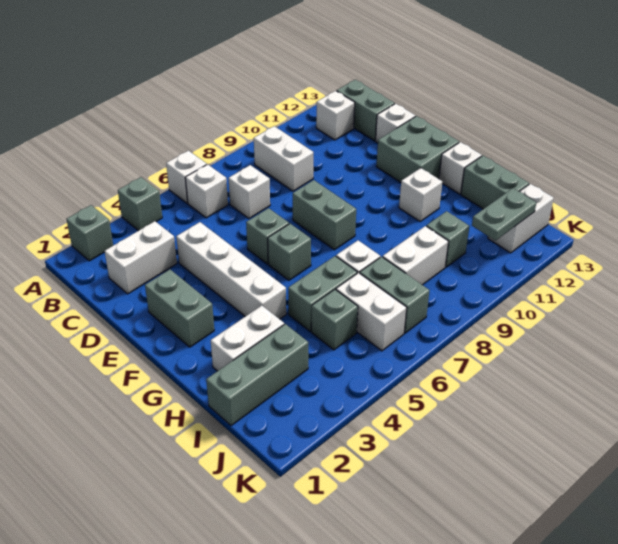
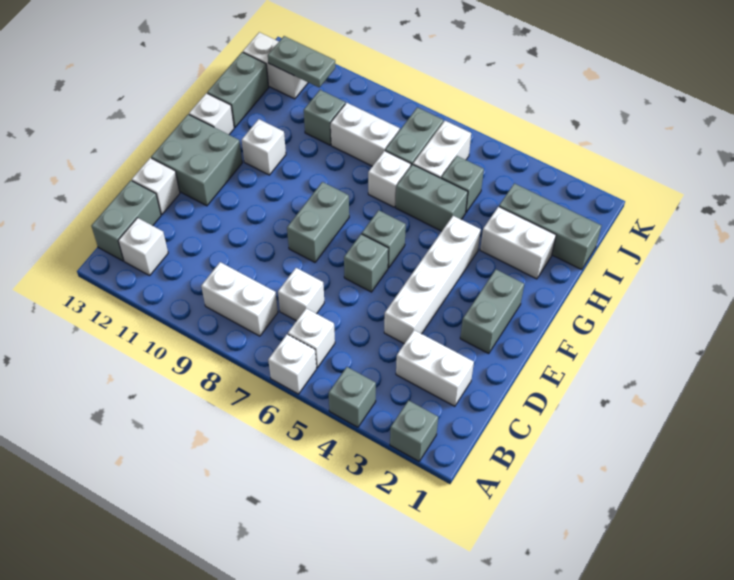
white 1x2 brick [254,126,313,191] -> white 1x2 brick turned to [201,262,278,336]

